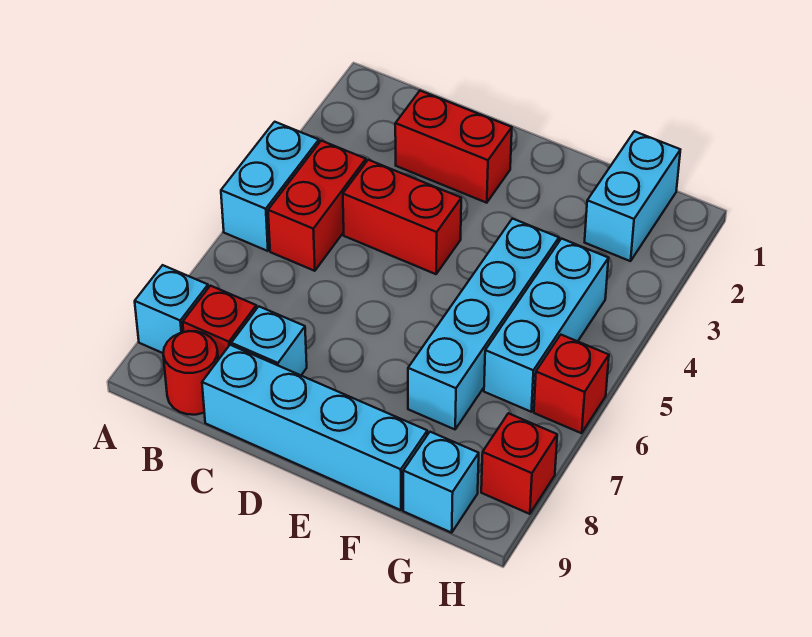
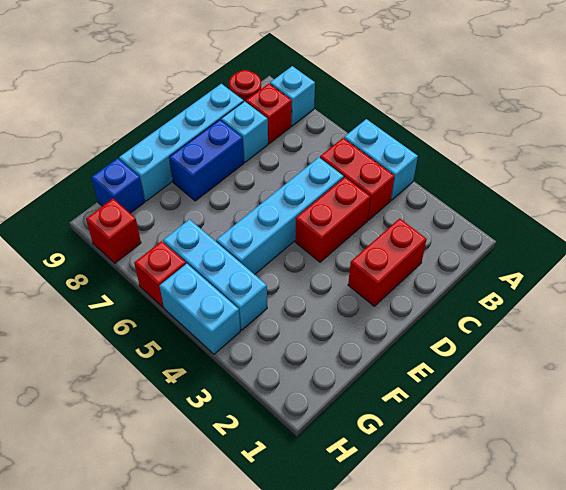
none -> blue 1x2 brick [169,120,244,201]
cyan 1x4 brick [408,218,559,429] -> cyan 1x4 brick turned to [216,157,344,275]
cyan 1x2 brick [585,131,680,261] -> cyan 1x2 brick moved to [159,264,240,354]
cyan 1x1 brick [403,432,479,533] -> blue 1x1 brick [91,158,145,213]

